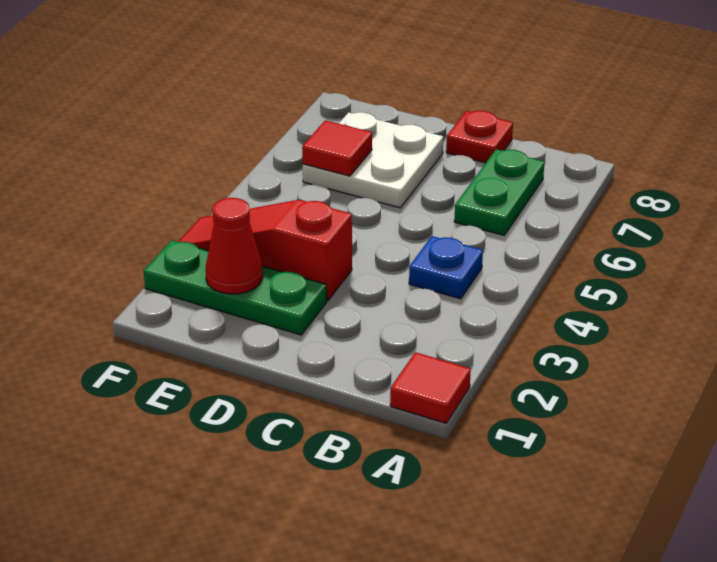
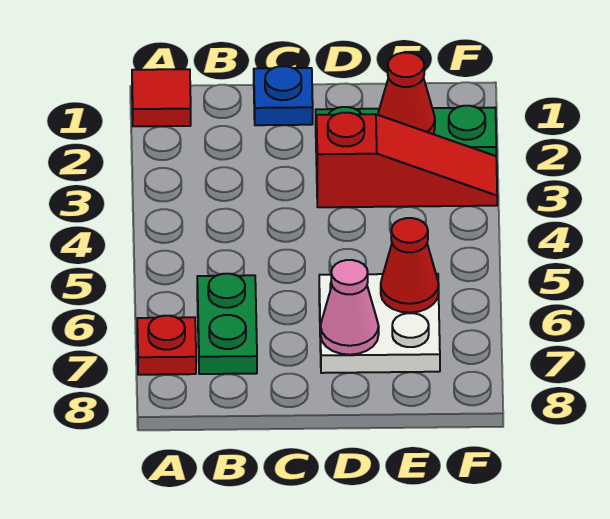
blue 1x1 plate [409,236,483,299] -> blue 1x1 plate moved to [254,66,313,125]
red 1x1 plate [446,111,513,163] -> red 1x1 plate moved to [137,316,196,375]
none -> pink 1x1 cone [321,260,379,355]
red 1x1 tile [302,120,372,176] -> red 1x1 cone [381,218,439,313]

